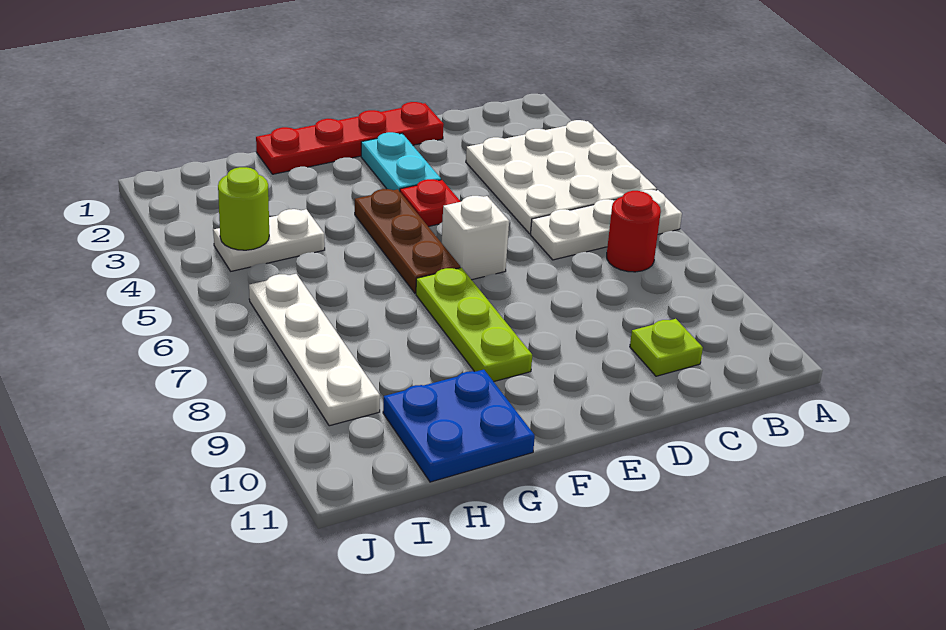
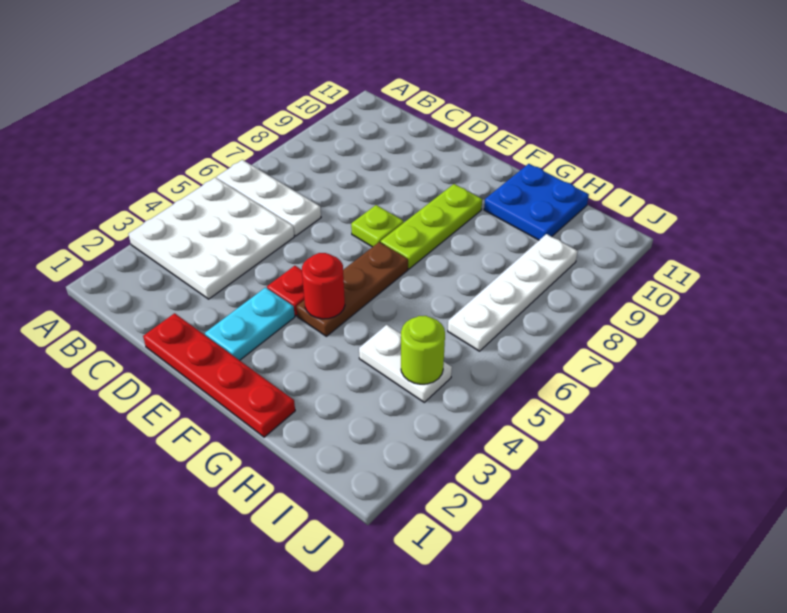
red 1x1 round brick [607,191,661,272] -> red 1x1 round brick moved to [302,253,345,319]
lime 1x1 plate [630,319,703,376] -> lime 1x1 plate moved to [351,205,404,247]
white 1x1 brick [442,196,509,280] -> none

